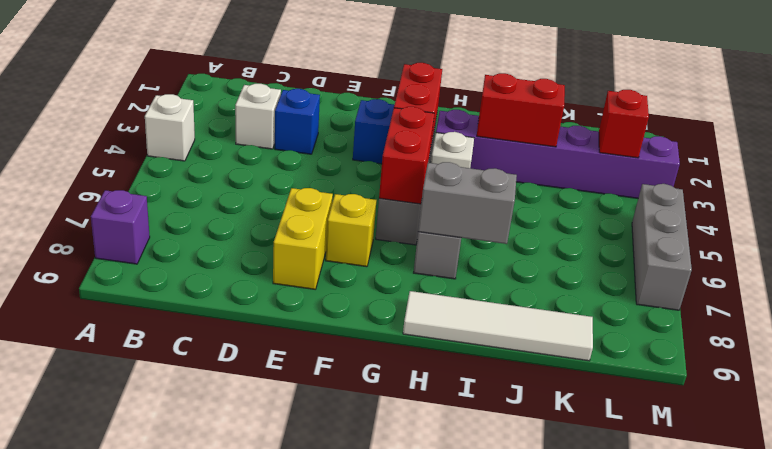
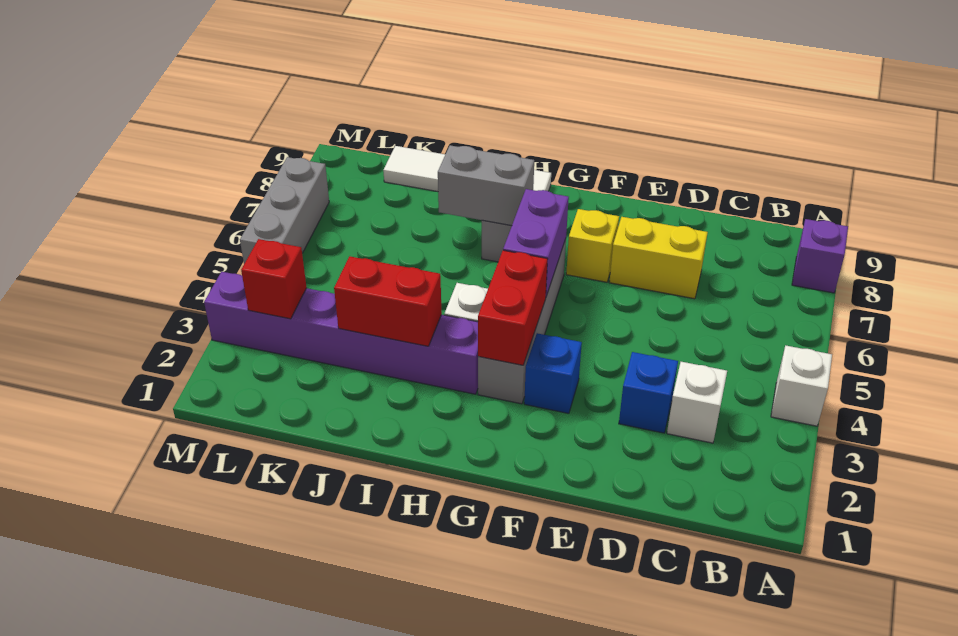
yellow 1x2 brick [273,188,333,289] -> yellow 1x2 brick turned to [609,217,708,299]
red 1x2 brick [379,107,434,204] -> purple 1x2 brick [503,189,569,296]

